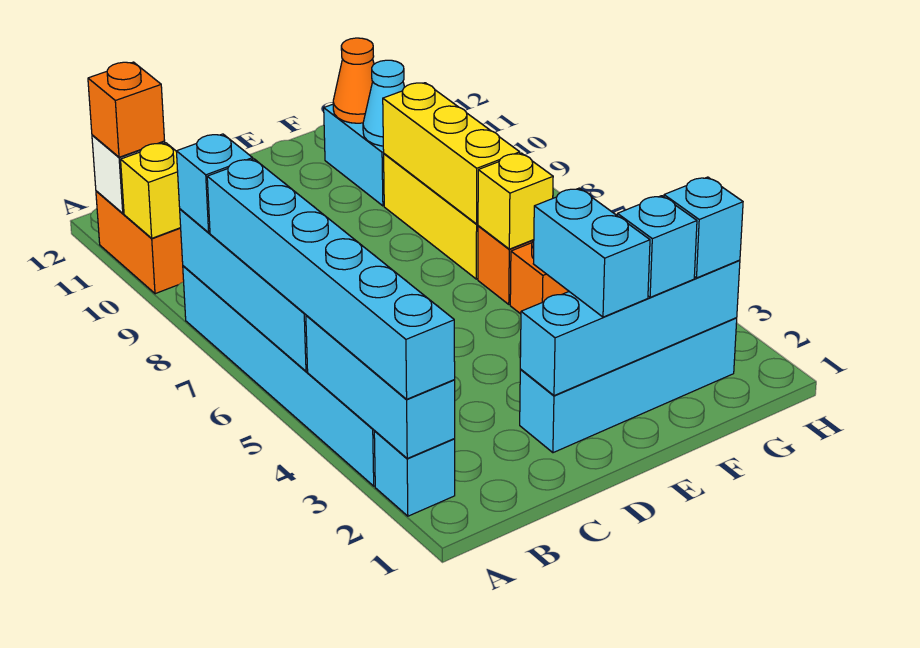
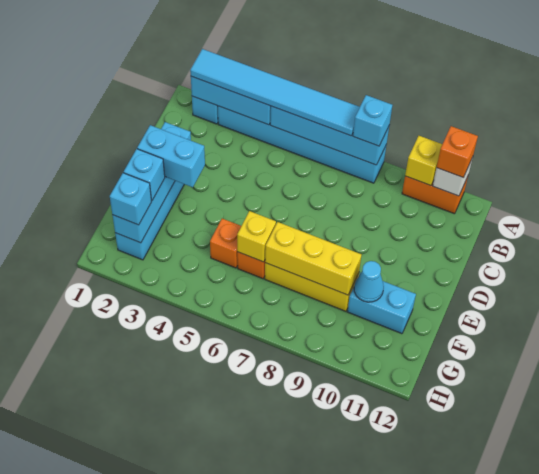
cyan 1x6 brick [207,159,455,399] -> cyan 1x6 tile [190,49,360,136]
orange 1x1 cone [333,38,374,123] -> none

